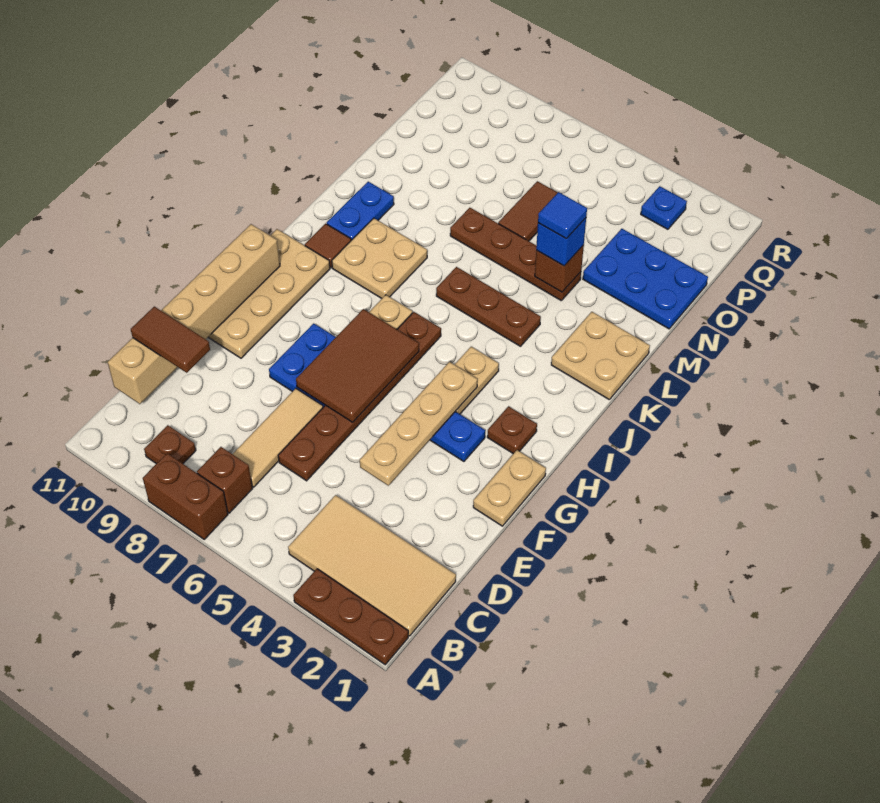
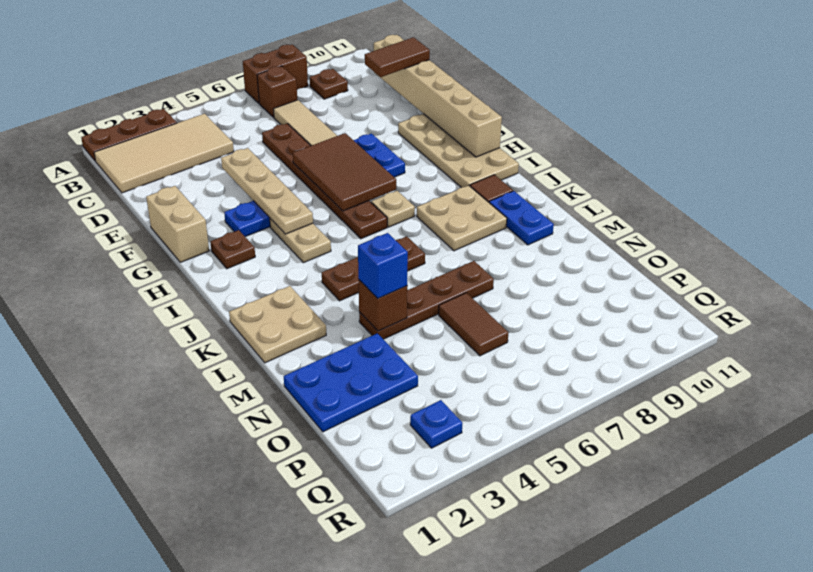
tan 1x2 plate [473,450,546,526] -> tan 1x2 brick [146,186,209,262]
blue 1x1 tile [538,192,587,239] -> none

